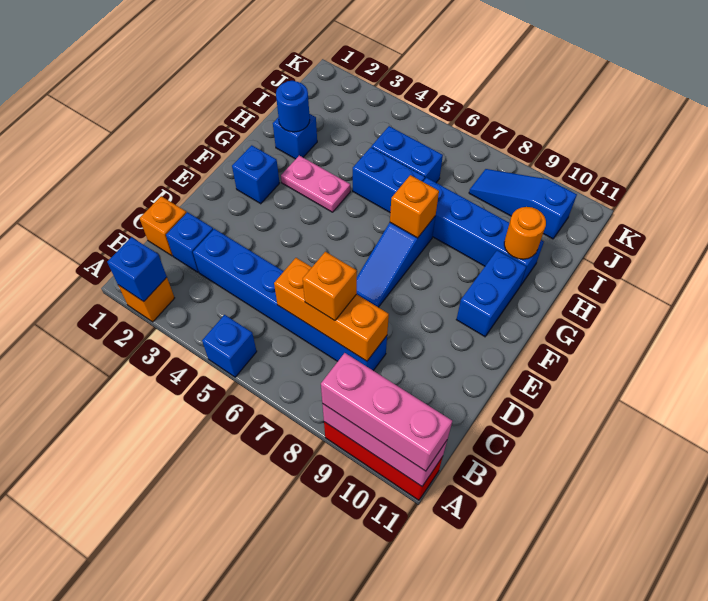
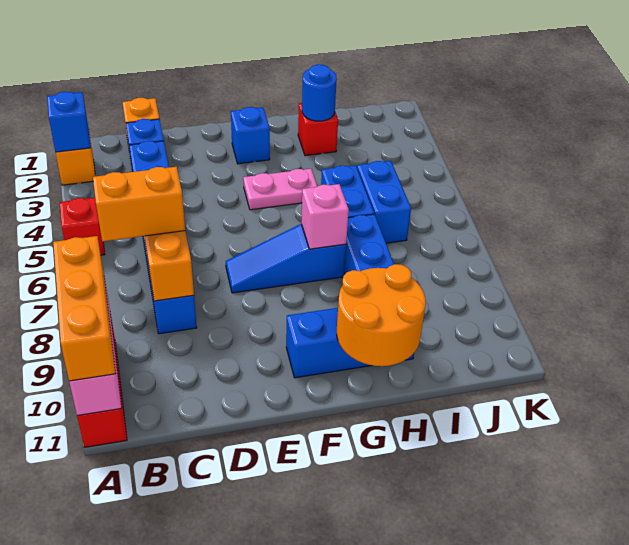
blue 1x1 brick [202,315,257,377] -> red 1x1 brick [60,198,105,255]
pink 1x3 brick [321,353,452,471] -> orange 1x3 brick [53,236,116,381]
orange 1x1 brick [303,252,357,321] -> orange 1x2 brick [93,167,185,242]
pink 1x2 plate [281,155,350,212] -> pink 1x2 plate turned to [243,169,317,210]
orange 1x1 brick [390,175,439,238] -> pink 1x1 brick [301,184,349,249]
blue 1x1 brick [273,114,317,159] -> red 1x1 brick [298,103,338,156]
orange 1x1 round brick [504,207,546,259] -> orange 2x2 round brick [337,264,426,366]
blue 1x3 slope [469,169,577,239] -> none

